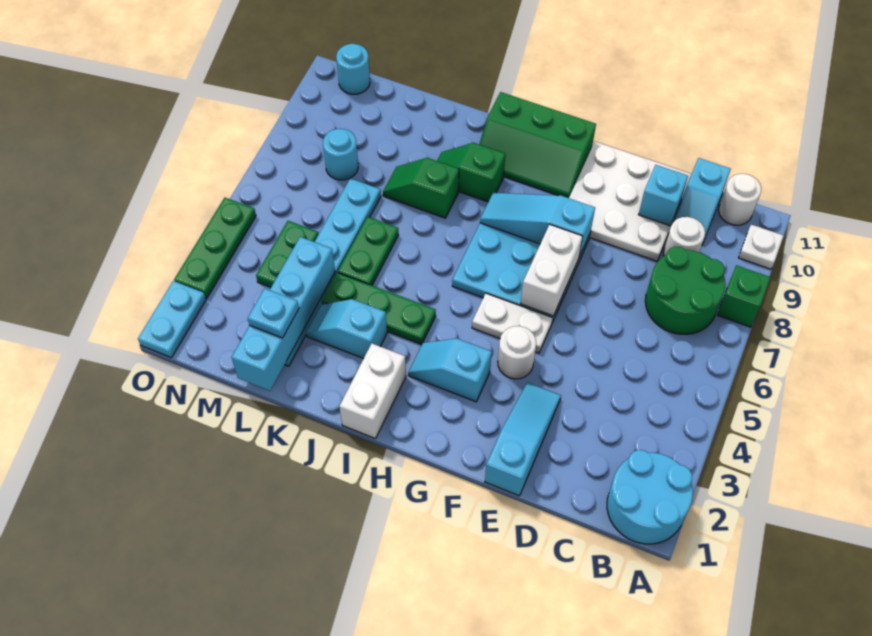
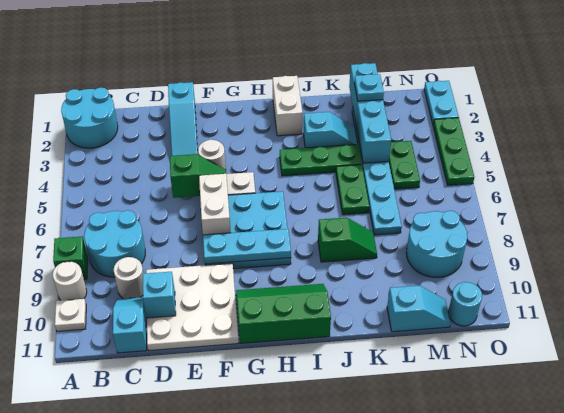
green 2x2 round brick [645,247,725,334] -> cyan 2x2 round brick [84,210,145,277]
white 1x1 round brick [719,174,761,225] -> white 1x1 round brick moved to [53,261,87,300]
cyan 1x3 slope [480,193,595,257] -> cyan 1x3 plate [203,229,291,264]
cyan 1x2 slope [408,338,492,402] -> cyan 1x2 slope moved to [387,286,451,332]
green 1x2 slope [437,143,505,202] -> green 1x2 slope moved to [170,154,226,198]
cyan 1x1 round brick [323,129,358,180] -> cyan 2x2 round brick [406,211,467,278]

